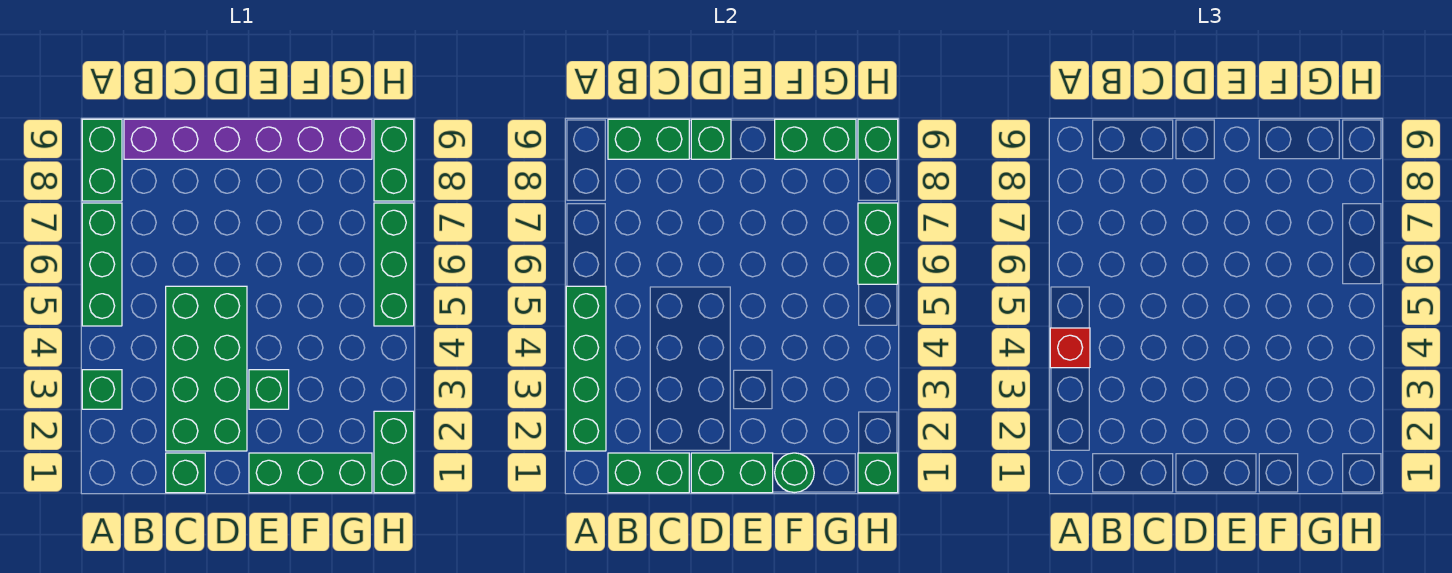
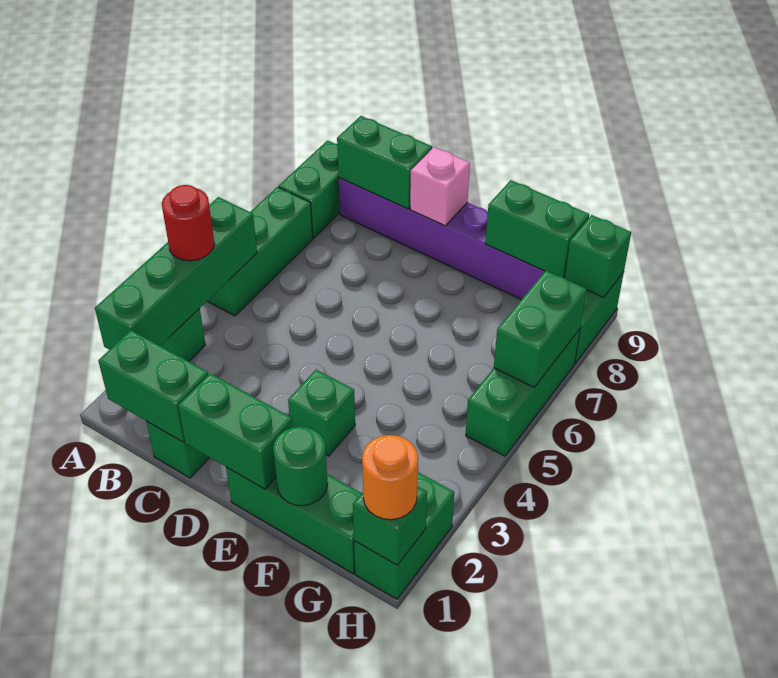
red 1x1 brick [1050,328,1090,368] -> red 1x1 round brick [162,185,215,261]
green 2x4 brick [166,286,247,451] -> none
green 1x1 brick [691,119,731,159] -> pink 1x1 brick [410,147,470,226]
none -> orange 1x1 round brick [362,435,418,520]

